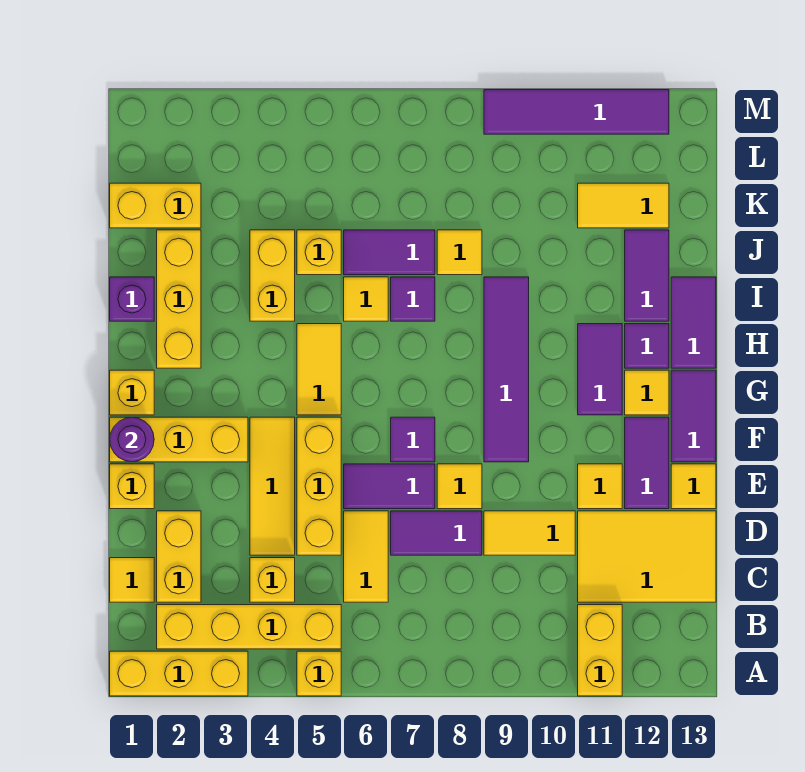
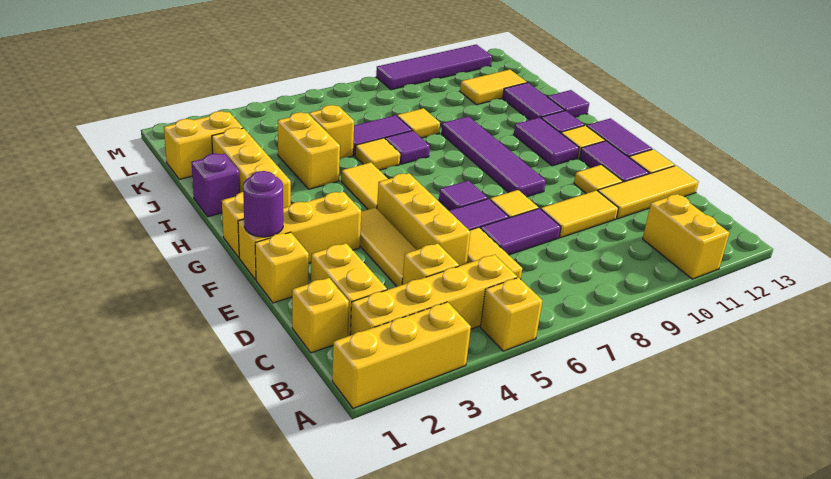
yellow 1x1 tile [110,558,154,602] -> yellow 1x1 brick [292,278,349,353]
yellow 2x3 tile [578,511,716,602] -> yellow 1x3 tile [598,166,698,219]
purple 1x2 tile [671,277,716,368] -> purple 1x1 tile [547,90,589,117]

